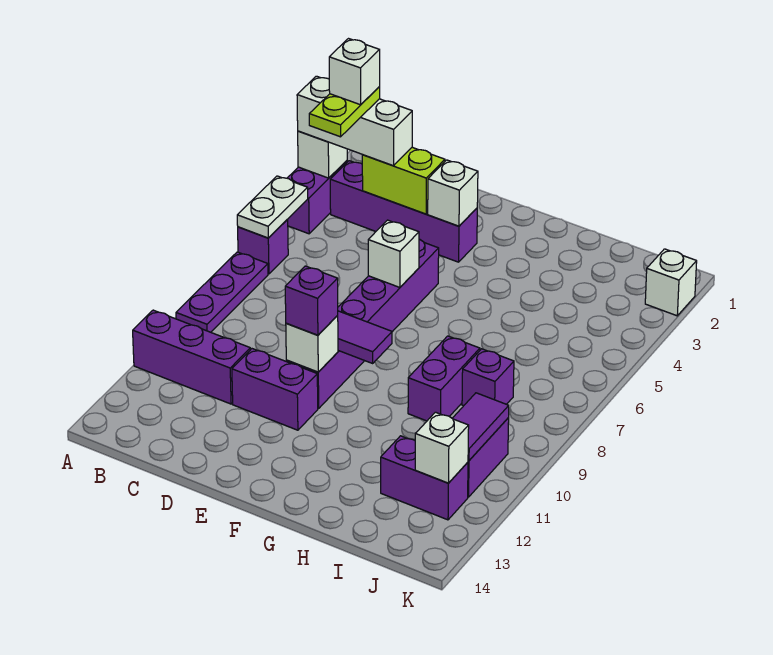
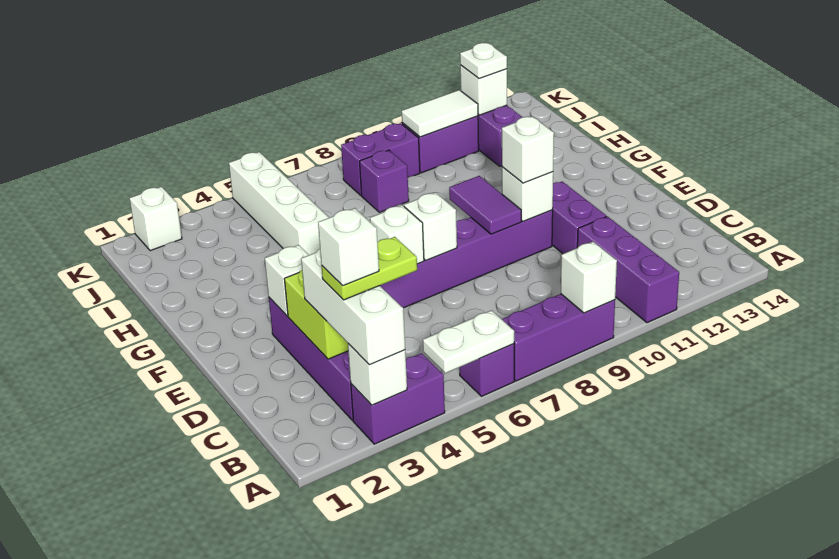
purple 1x3 plate [176,252,268,332] -> purple 1x3 brick [502,294,615,381]
none -> white 1x1 brick [561,242,617,313]
none -> white 1x1 brick [404,192,457,260]
purple 1x1 brick [285,266,338,335] -> white 1x1 brick [502,116,554,183]
none -> white 1x4 brick [229,152,329,255]
purple 1x2 brick [408,336,480,421] -> purple 1x2 brick moved to [341,123,420,196]
purple 1x2 tile [452,393,509,460] -> white 1x2 tile [402,90,478,137]
none -> white 1x1 plate [460,43,507,78]

